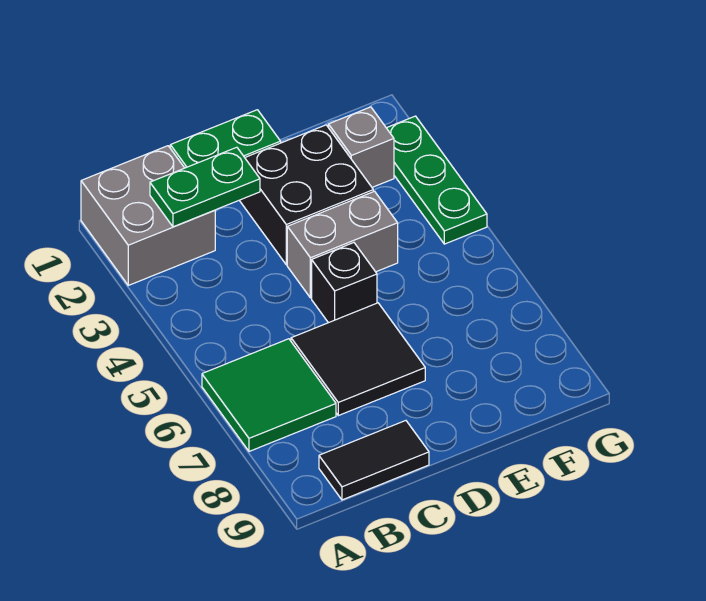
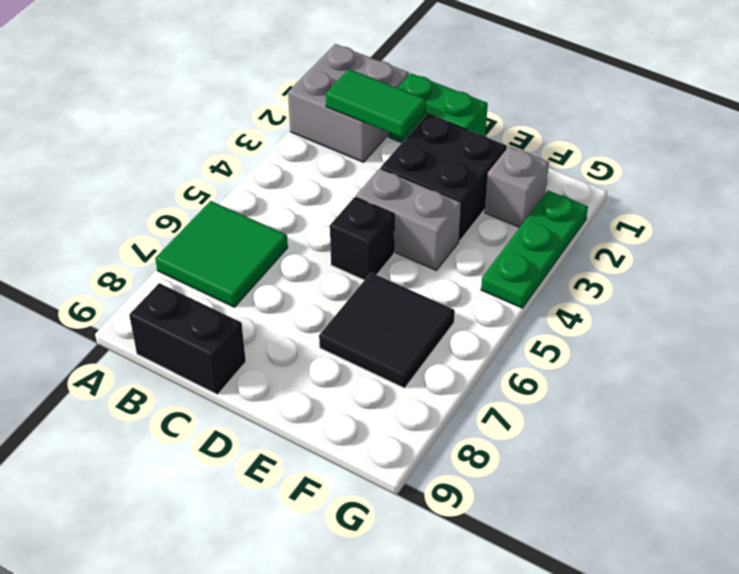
green 1x2 plate [150,147,260,227] -> green 1x2 tile [326,69,426,138]
black 1x2 tile [319,421,429,500] -> black 1x2 brick [129,283,246,394]
black 2x2 tile [291,303,425,416] -> black 2x2 tile moved to [319,273,455,388]

